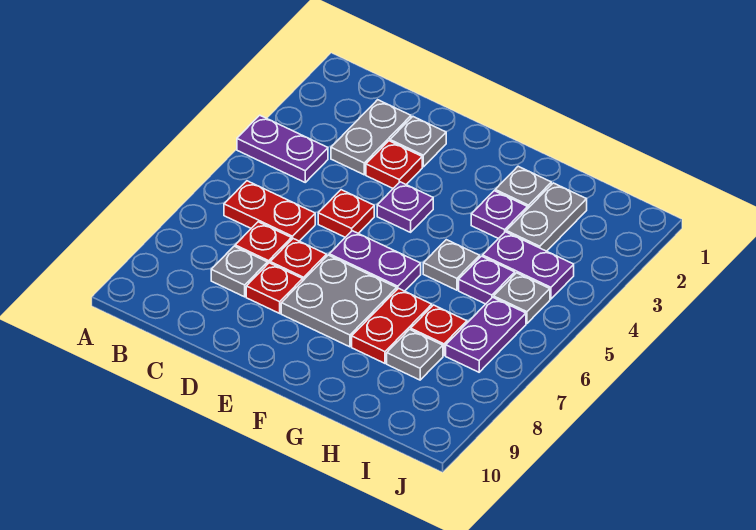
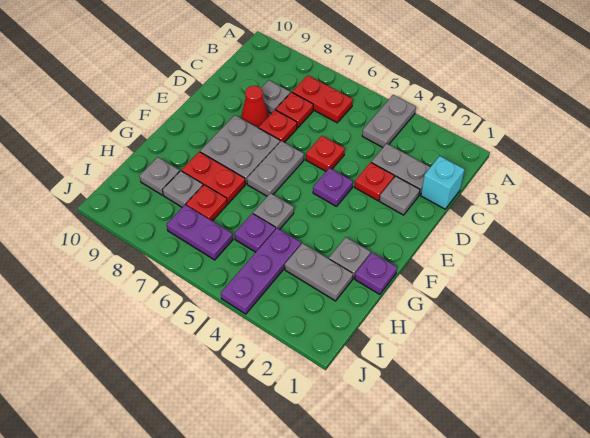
purple 1x2 plate [237,115,328,182] -> grey 1x2 plate [362,95,416,147]
red 1x2 plate [224,181,315,241] -> red 1x2 plate turned to [292,75,353,123]
none -> cyan 1x1 brick [421,156,465,209]
red 1x1 plate [246,263,303,313] -> red 1x1 cone [241,86,268,128]
purple 1x2 plate [329,231,421,291] -> grey 1x2 plate [247,141,304,196]
purple 1x1 plate [471,191,528,239] -> purple 1x1 plate moved to [355,253,397,294]
purple 1x2 plate [483,232,574,299] -> purple 1x3 plate [221,228,301,314]
grey 1x1 plate [494,273,550,323] -> grey 1x1 plate moved to [140,157,180,195]

